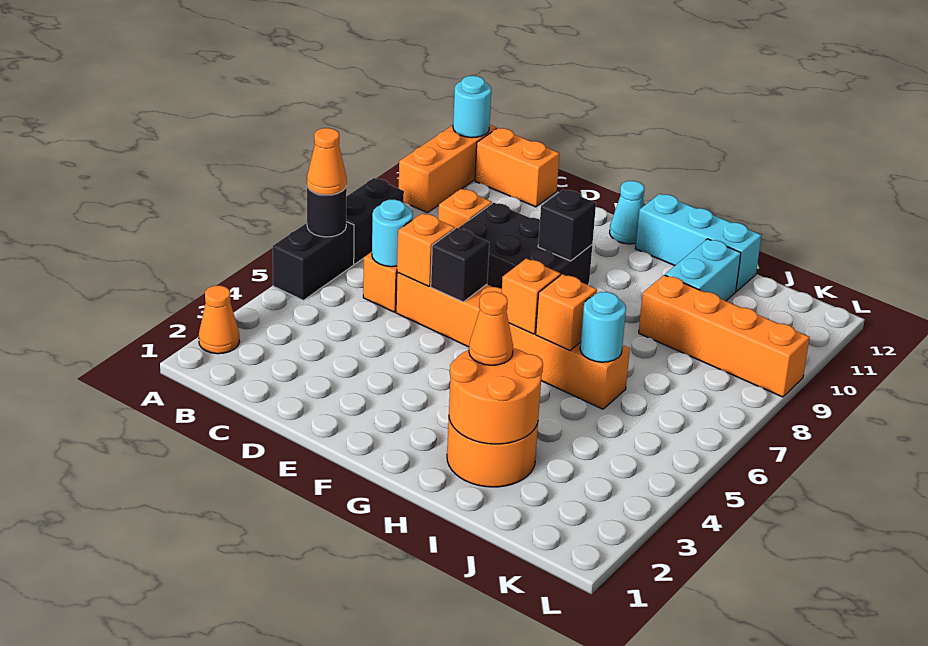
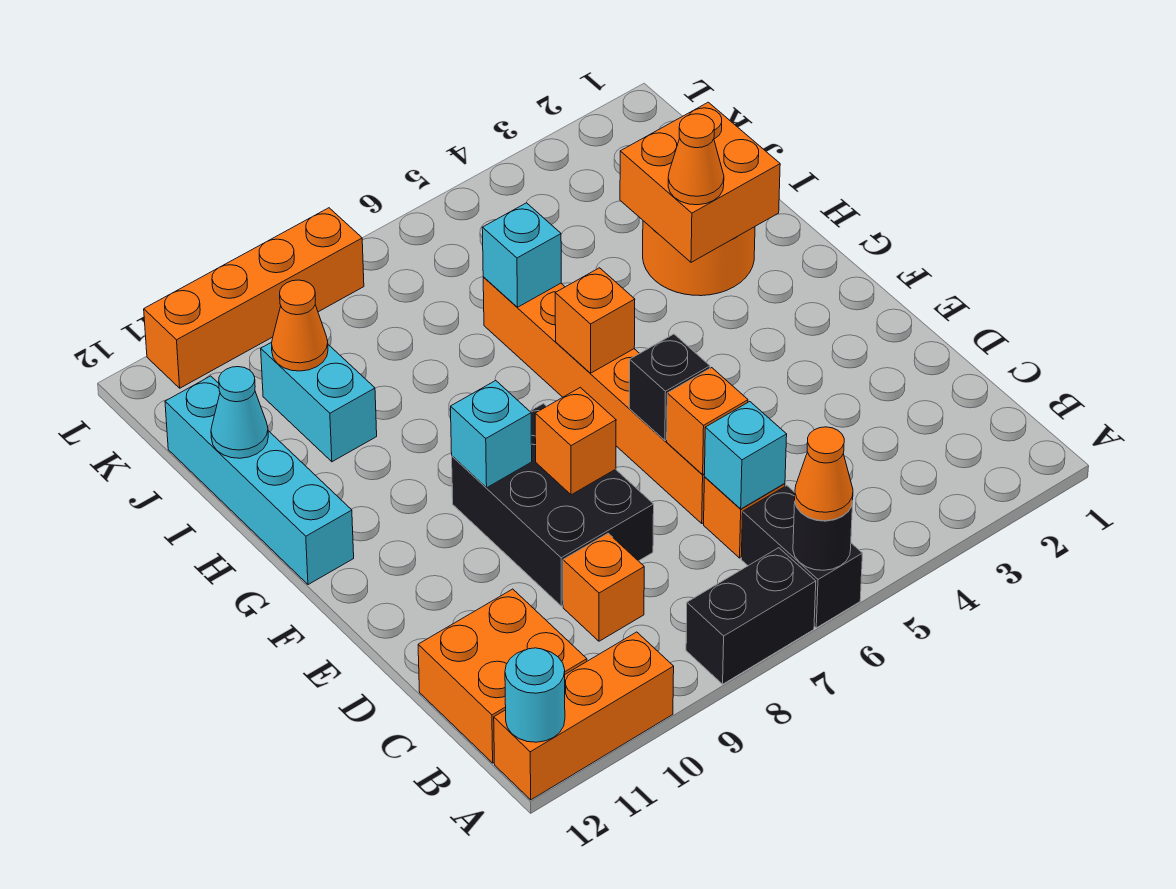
orange 1x1 cone [199,286,240,354] -> orange 1x1 cone moved to [272,280,328,371]
black 1x2 brick [273,222,354,300] -> black 1x2 brick turned to [741,486,863,628]
orange 1x2 brick [475,128,560,207] -> orange 2x2 brick [418,589,587,763]
cyan 1x1 round brick [372,199,413,267] -> cyan 1x1 brick [704,402,787,509]
black 1x1 brick [538,189,596,261] -> cyan 1x1 brick [451,380,532,488]
cyan 1x1 cone [610,181,645,244] -> cyan 1x1 cone moved to [211,367,268,458]
cyan 1x3 brick [635,194,761,292] -> cyan 1x4 brick [165,376,354,585]
orange 2x2 round brick [449,348,543,444] -> orange 2x2 brick [620,102,780,262]
orange 1x1 brick [536,274,597,350] -> orange 1x1 brick moved to [535,387,616,495]
cyan 1x1 round brick [580,292,626,362] -> cyan 1x1 brick [482,203,561,307]
orange 1x4 brick [639,275,810,397] -> orange 1x4 brick turned to [144,208,364,388]
cyan 1x2 brick [665,239,741,301] -> cyan 1x2 brick turned to [261,342,377,462]

